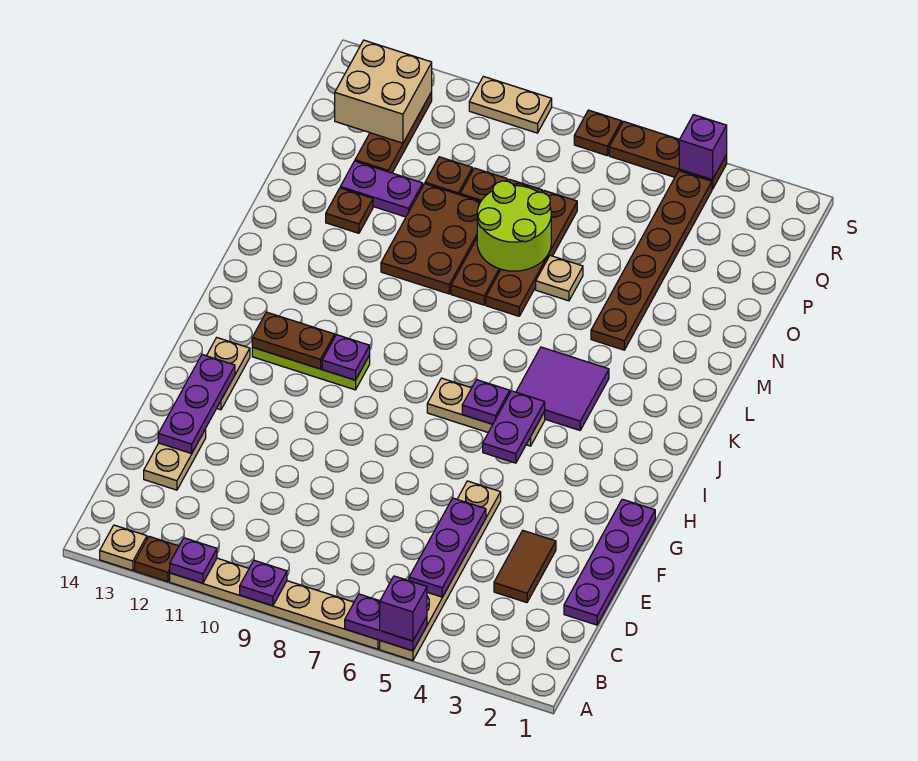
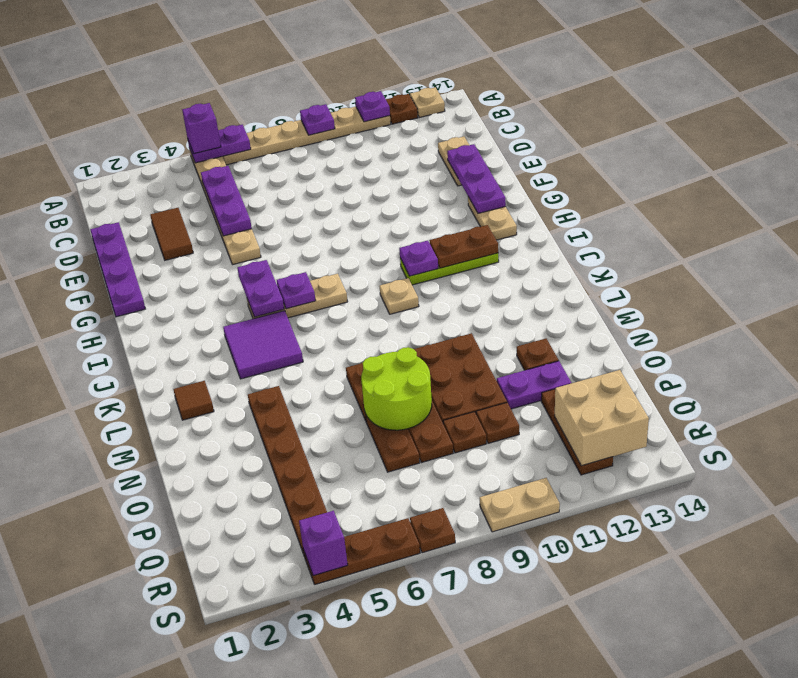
none -> brown 1x1 tile [173,381,214,420]
tan 1x1 plate [536,256,583,301] -> tan 1x1 plate moved to [380,278,419,314]

